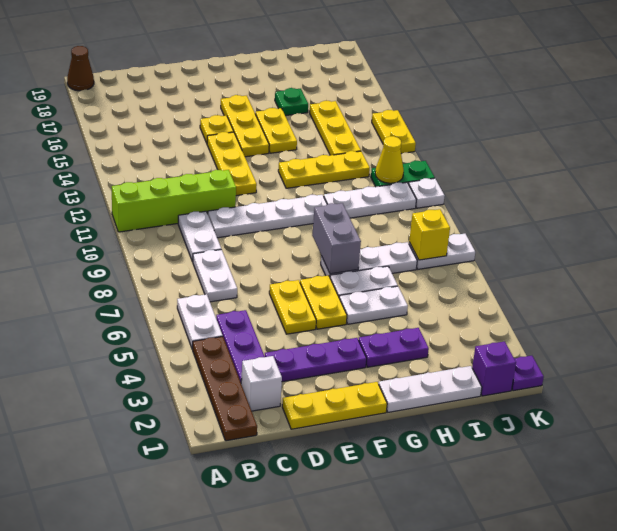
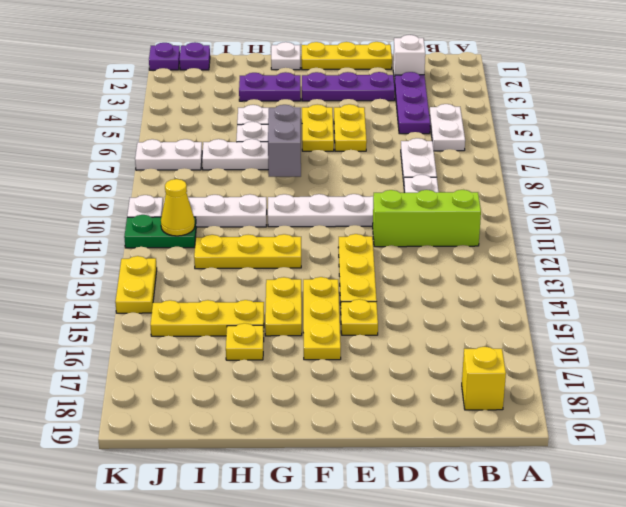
lime 1x4 brick [112,170,236,232] -> lime 1x3 brick [373,190,481,247]
brown 1x1 cone [67,46,94,91] -> none
brown 1x4 plate [193,337,257,441] -> none
white 1x3 plate [379,366,482,412] -> white 1x1 plate [271,42,300,70]
green 1x1 plate [275,88,308,116] -> yellow 1x1 plate [226,323,264,360]
yellow 1x3 plate [310,101,361,155] -> yellow 1x3 plate turned to [150,300,264,336]
purple 1x1 brick [472,341,516,396] -> purple 1x1 plate [179,42,210,70]
yellow 1x1 brick [409,209,450,260] -> yellow 1x1 brick moved to [462,347,506,410]

